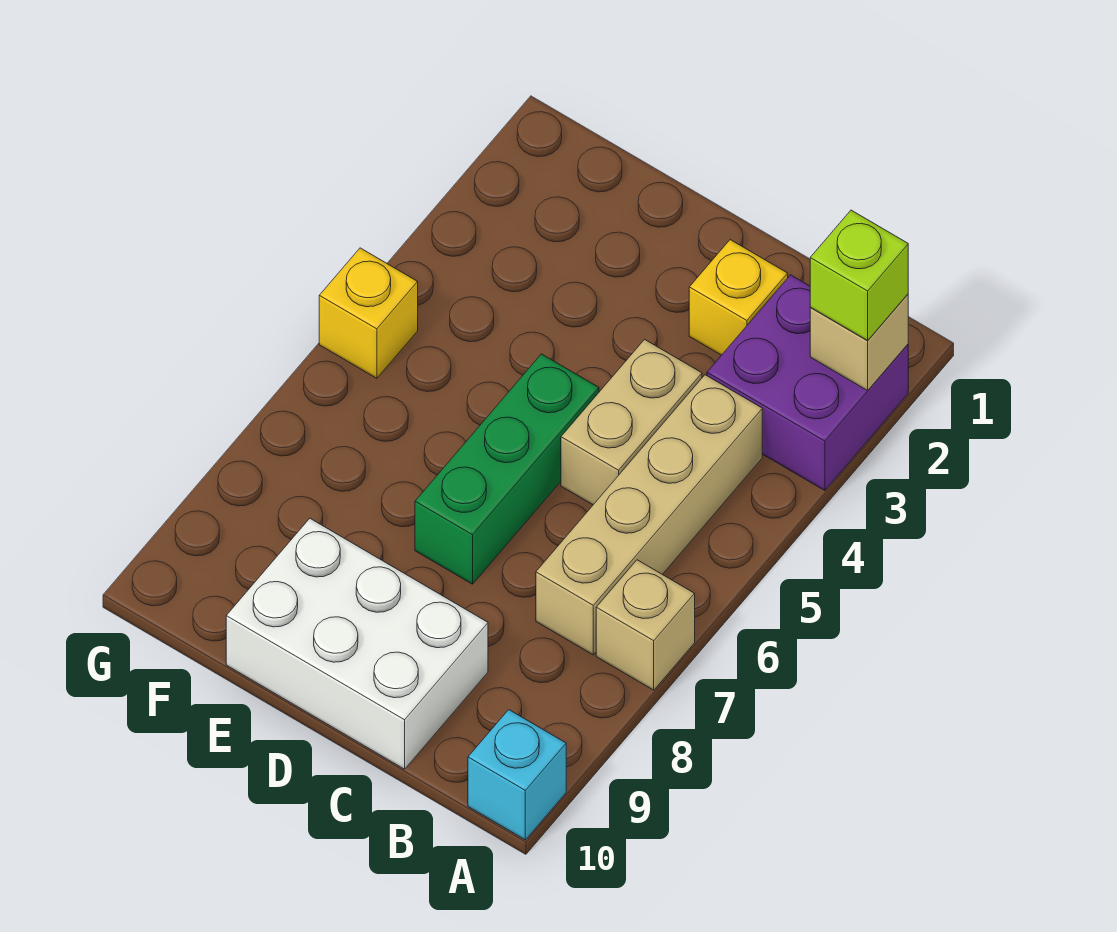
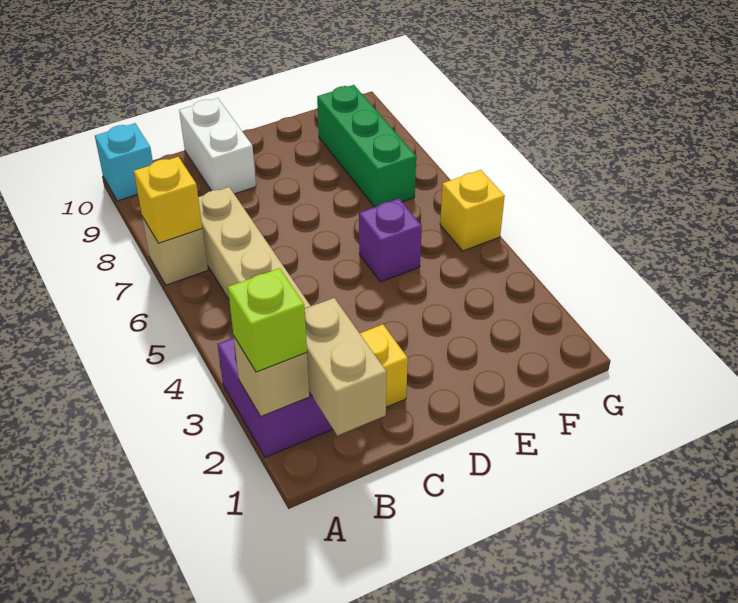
none -> yellow 1x1 brick [134,157,202,243]
tan 1x2 brick [561,339,702,505] -> tan 1x2 brick moved to [305,298,387,436]
white 2x3 brick [226,519,488,769] -> white 1x2 brick [179,98,256,194]
green 1x3 brick [415,354,599,584] -> green 1x3 brick moved to [317,85,416,207]
none -> purple 1x1 brick [359,199,422,282]

